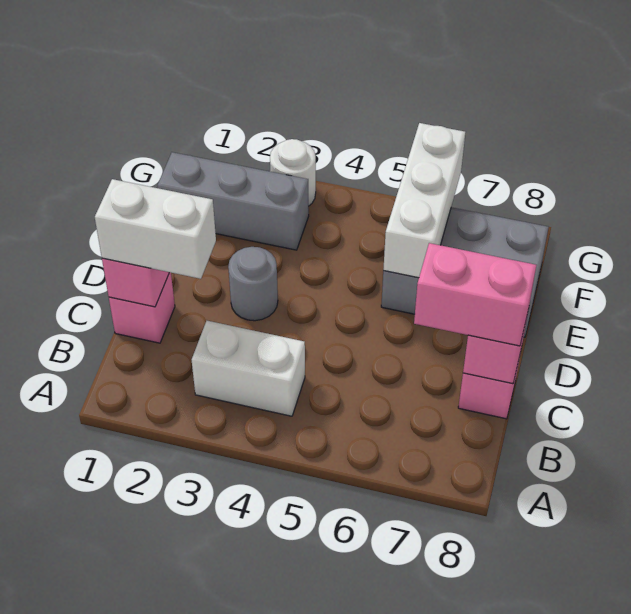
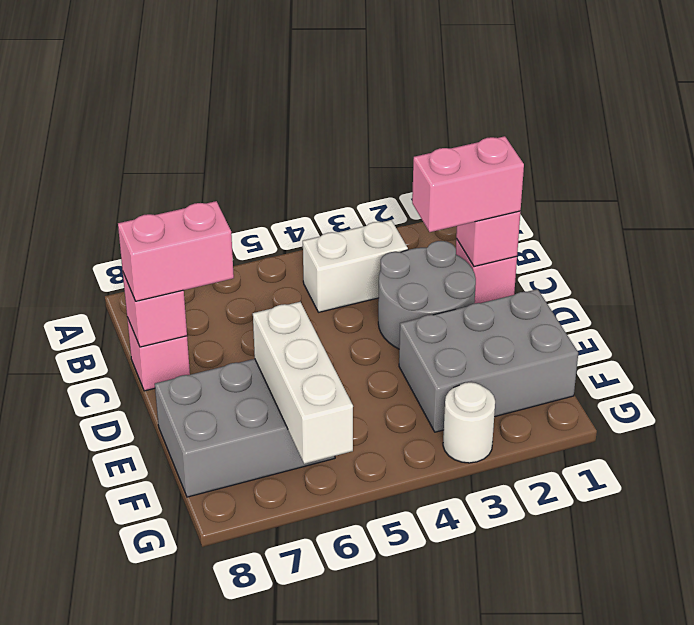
white 1x2 brick [95,179,216,279] -> pink 1x2 brick [412,136,524,232]
grey 1x1 round brick [228,247,278,321] -> grey 2x2 round brick [378,241,476,349]
grey 1x3 brick [157,152,309,250] -> grey 2x3 brick [399,289,578,432]

